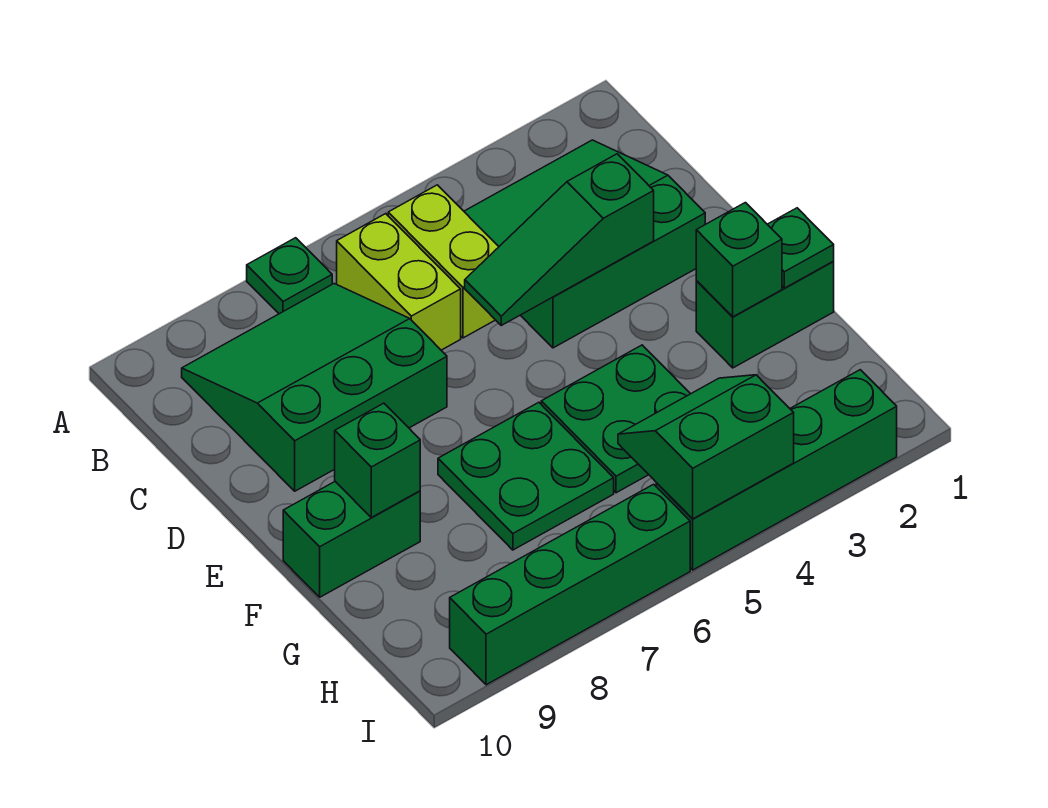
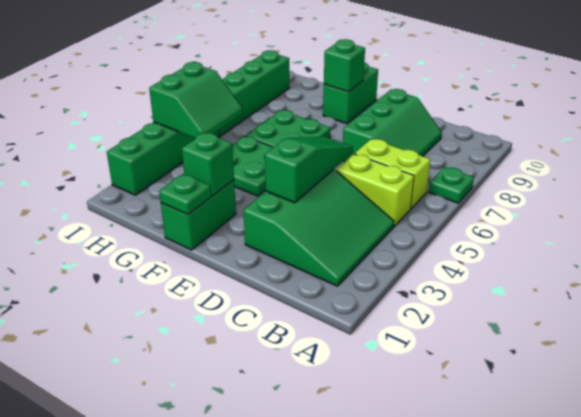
green 3x3 slope [182,284,447,491] -> green 2x3 slope [343,89,442,162]

